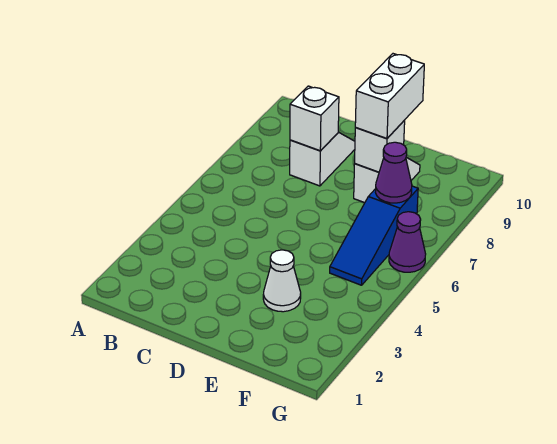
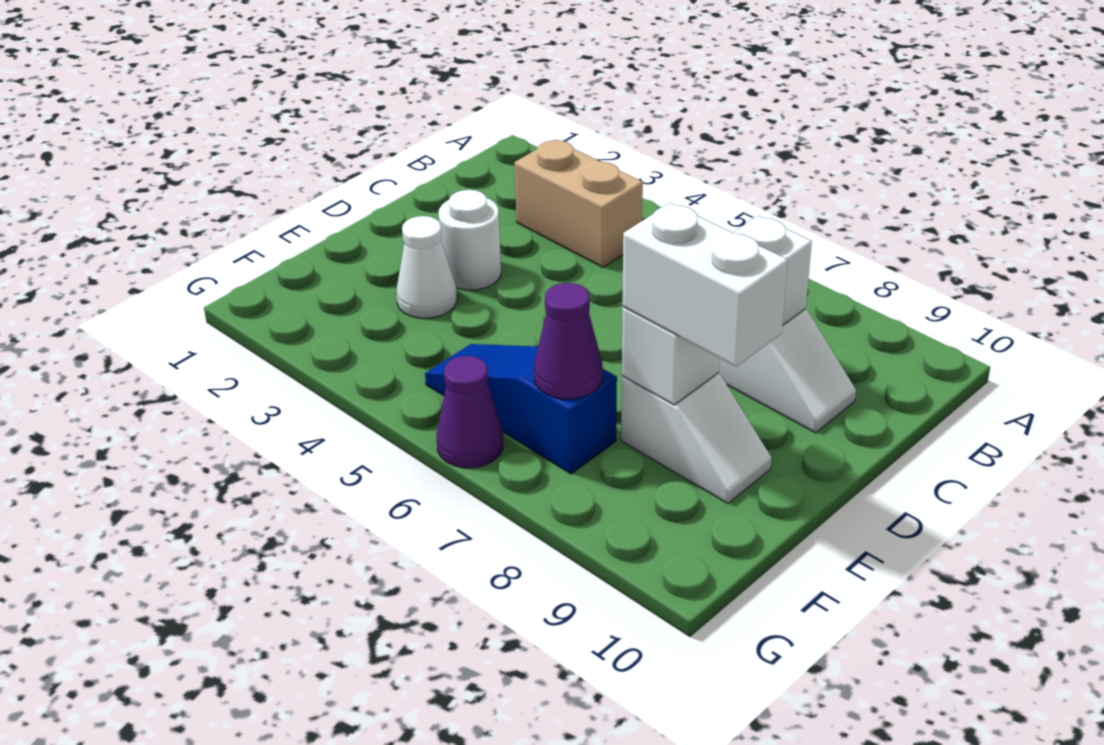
none -> tan 1x2 brick [514,140,643,267]
none -> white 1x1 round brick [439,190,501,290]

